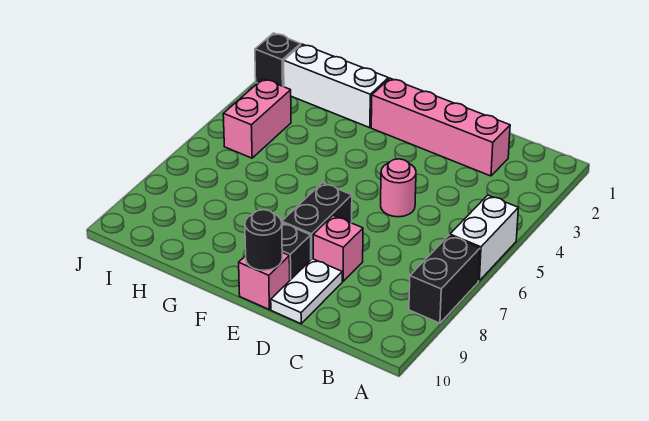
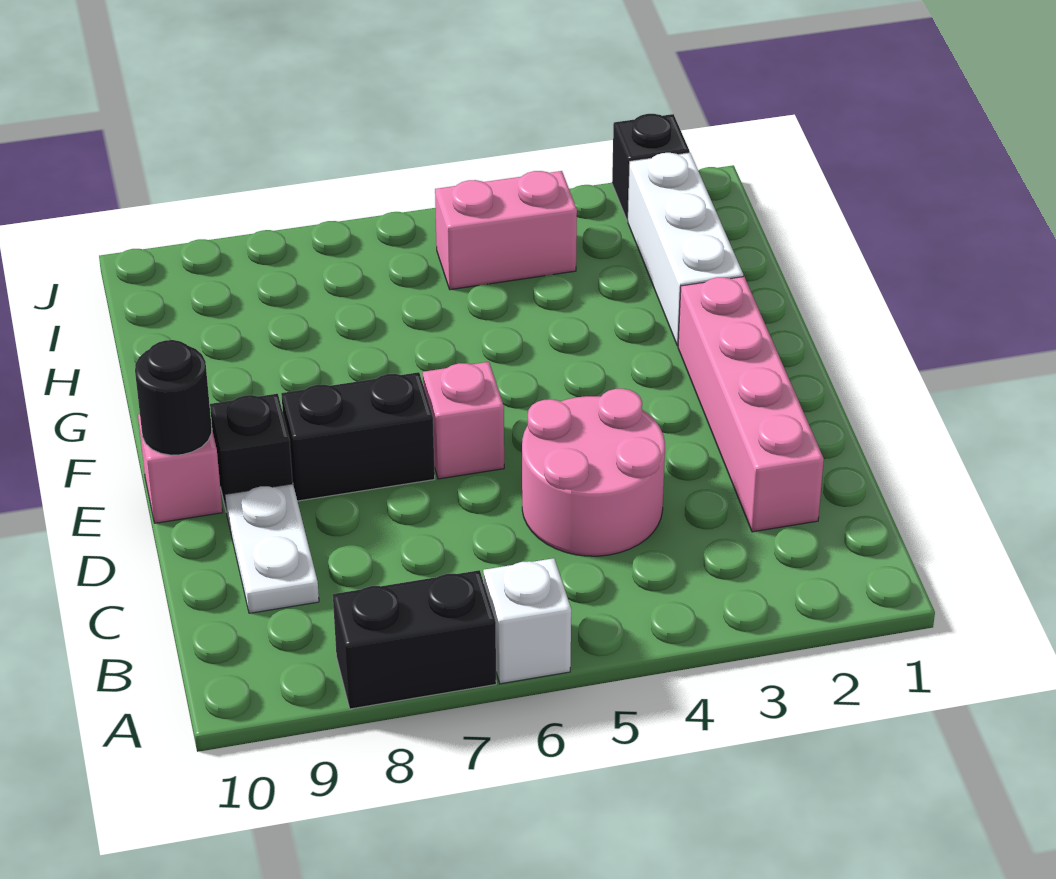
white 1x2 brick [450,195,518,281] -> white 1x1 brick [483,558,571,684]
pink 1x1 round brick [381,159,416,217] -> pink 2x2 round brick [522,389,665,556]
pink 1x1 brick [313,216,363,281] -> pink 1x1 brick moved to [423,362,504,479]
white 1x2 plate [271,259,342,324] -> white 1x2 plate turned to [225,484,319,613]

